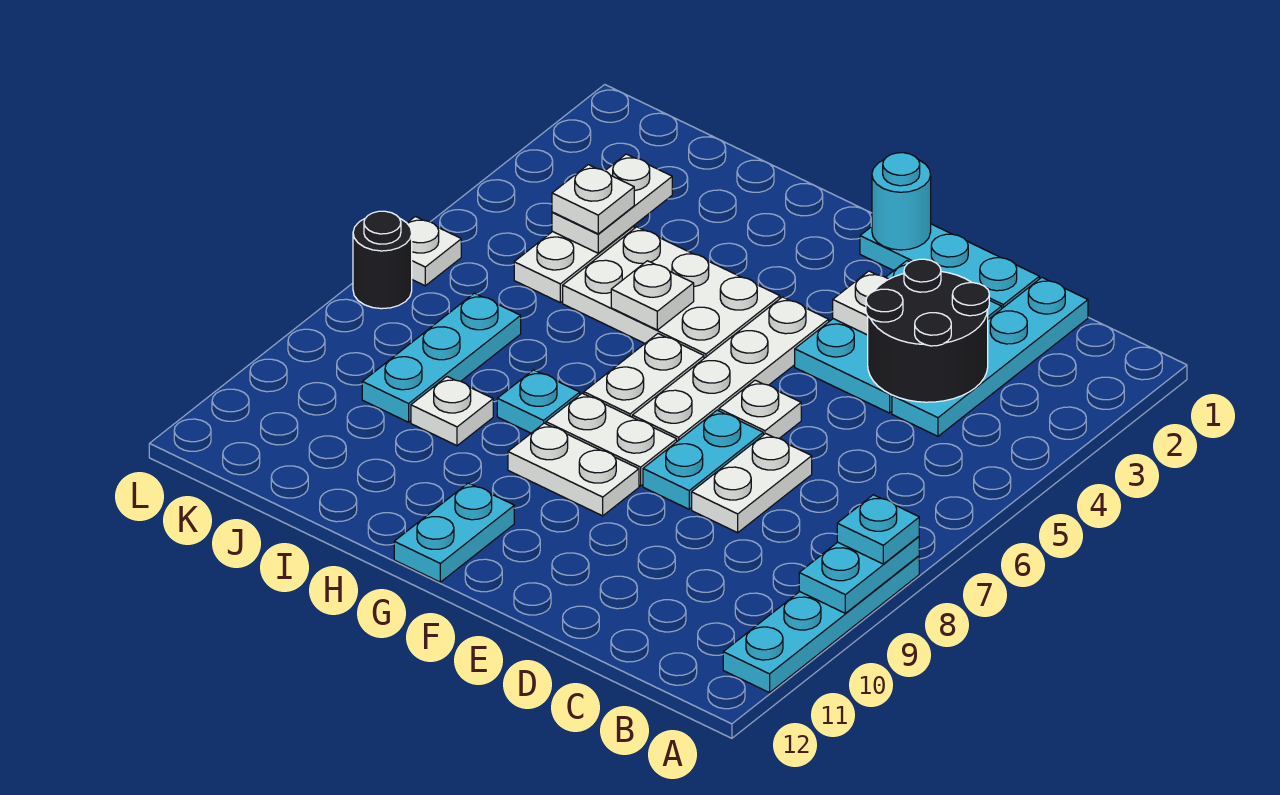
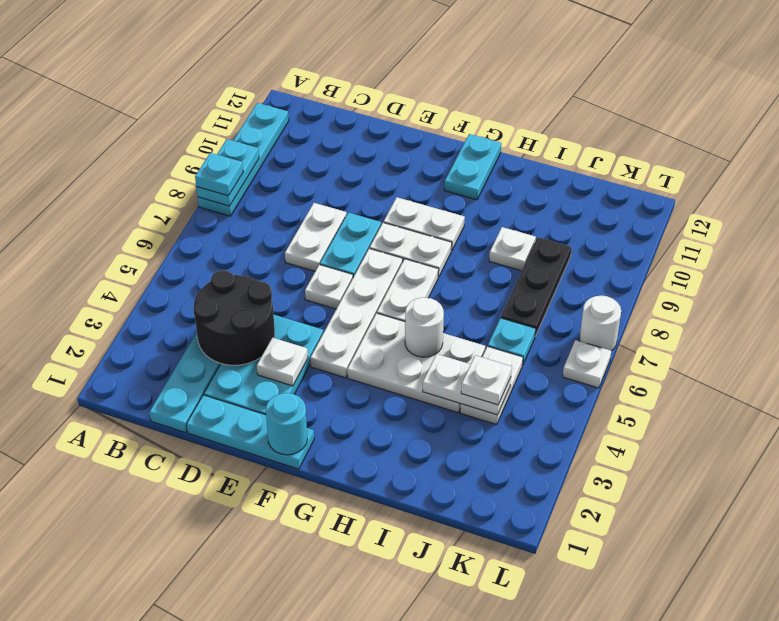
white 1x1 plate [611,261,694,330] -> white 1x1 round brick [405,297,444,357]
cyan 1x1 plate [497,370,580,433] -> cyan 1x1 plate moved to [488,318,536,365]
white 1x2 plate [552,154,672,253] -> white 1x2 plate turned to [423,354,511,415]
cyan 1x3 plate [362,293,521,422] -> black 1x3 plate [501,237,572,336]
black 1x1 round brick [353,211,412,309] -> white 1x1 round brick [579,296,621,351]

